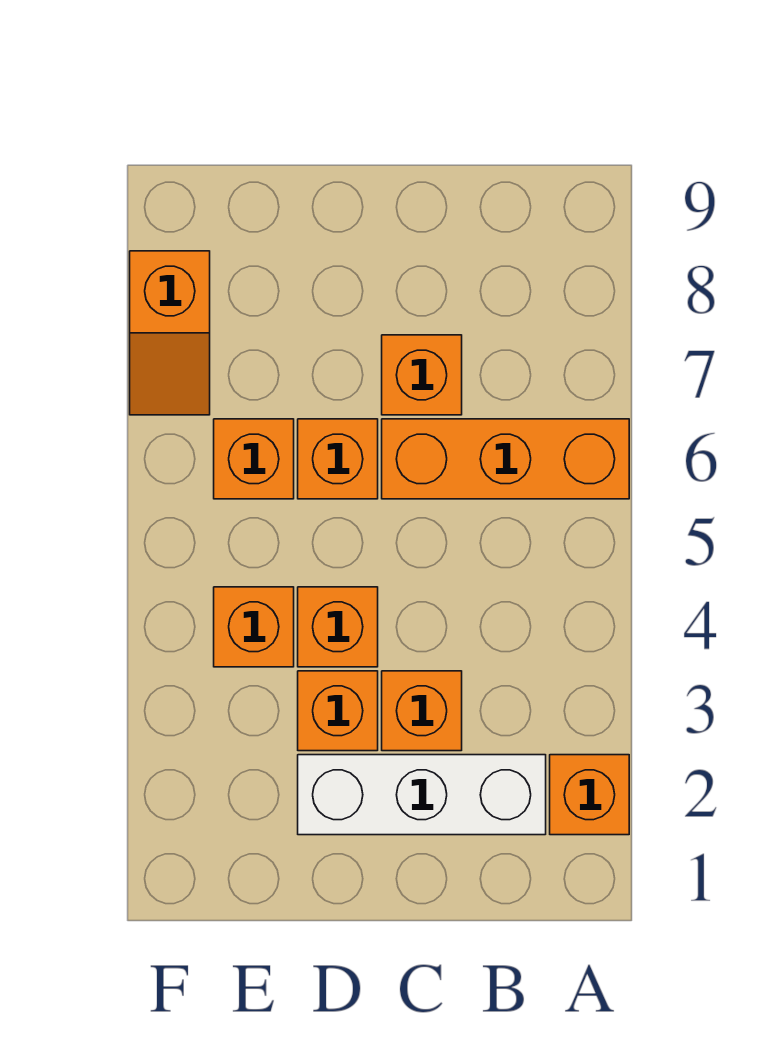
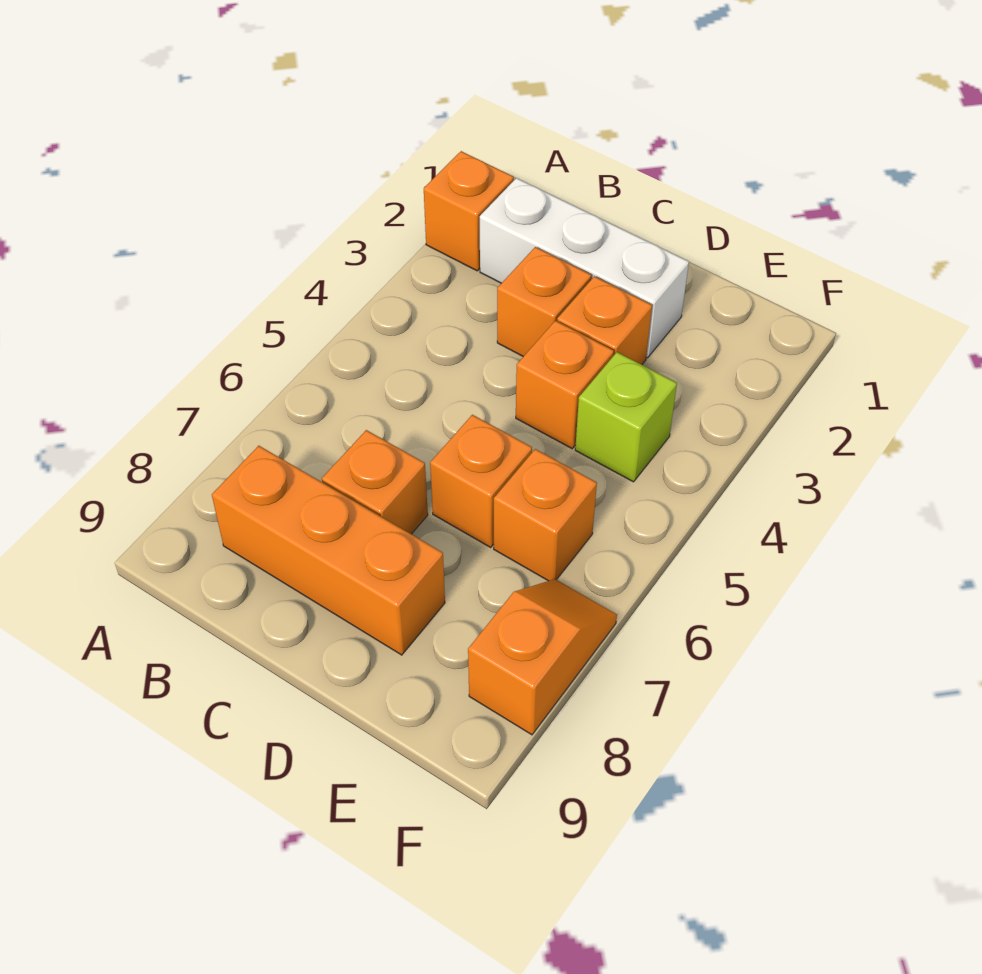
orange 1x3 brick [382,419,629,499] -> orange 1x3 brick moved to [212,446,445,655]
orange 1x1 brick [214,587,294,667] -> lime 1x1 brick [575,352,677,482]

